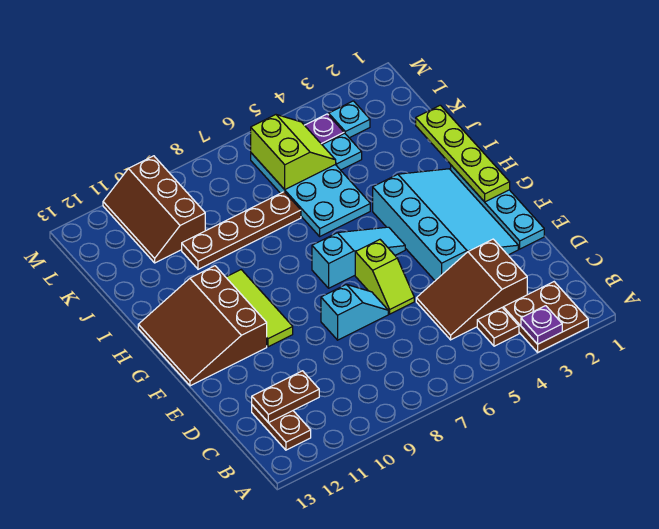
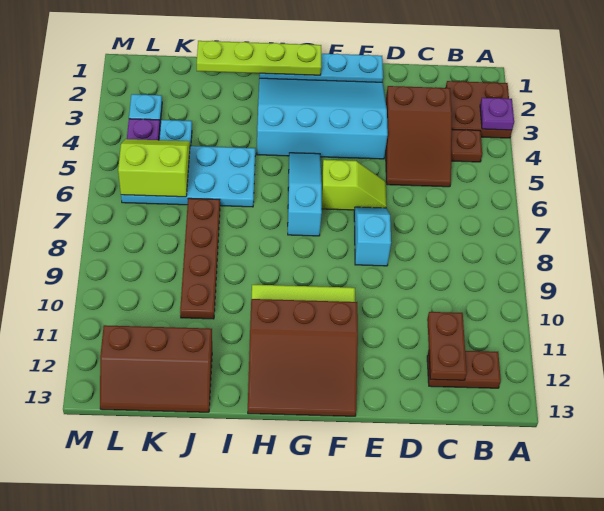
brown 2x3 slope [103,156,205,263] -> brown 2x3 slope moved to [100,325,212,412]

